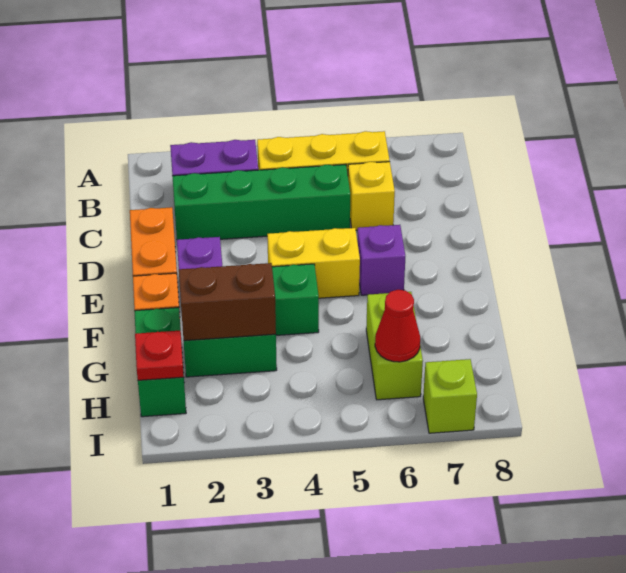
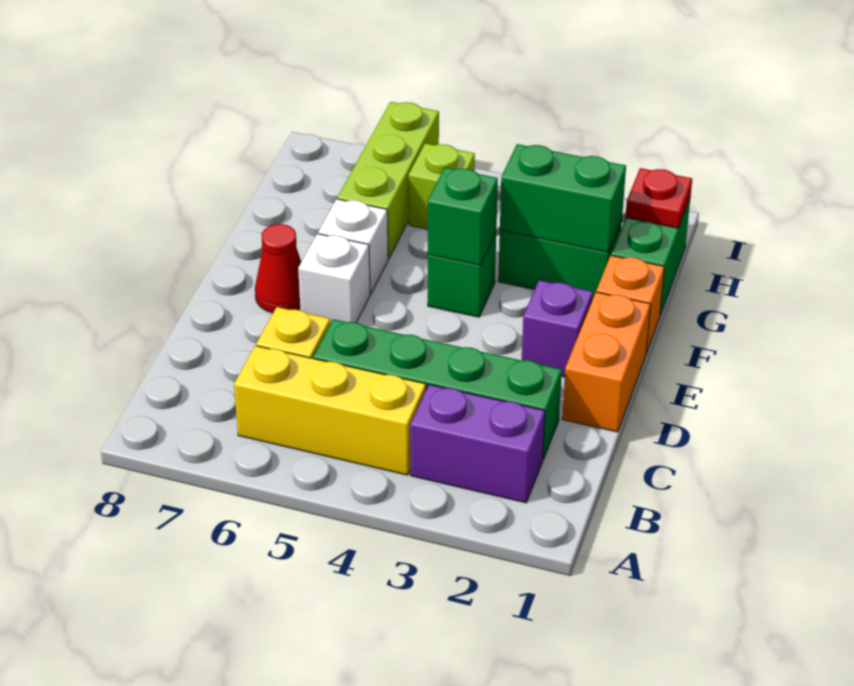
yellow 1x2 brick [267,228,360,298] -> none
purple 1x1 brick [357,225,405,295] -> white 1x1 brick [298,234,370,323]
none -> green 1x1 brick [428,167,498,265]
none -> white 1x1 brick [318,199,388,294]
brown 1x2 brick [179,263,276,341] -> green 1x2 brick [500,144,626,253]
lime 1x2 brick [366,292,423,400] -> lime 1x3 brick [337,102,439,259]
red 1x1 cone [375,290,420,362] -> red 1x1 cone moved to [255,224,301,313]
lime 1x1 brick [423,359,477,433] -> lime 1x1 brick moved to [409,143,475,229]

